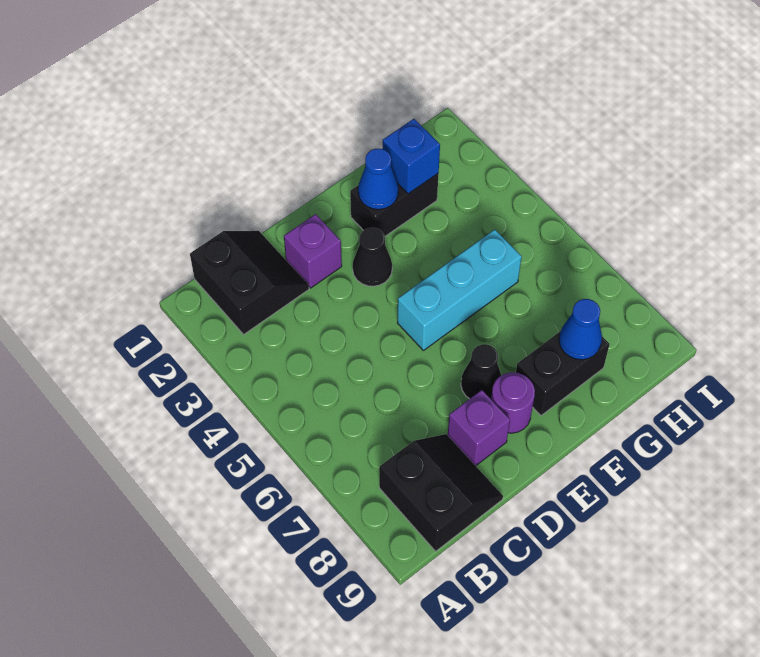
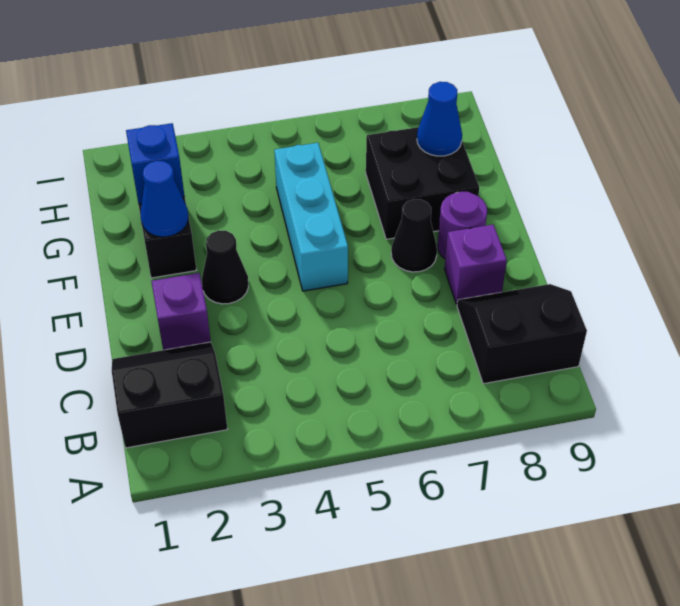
black 1x2 brick [516,332,610,416] -> black 2x2 brick [366,127,479,239]

